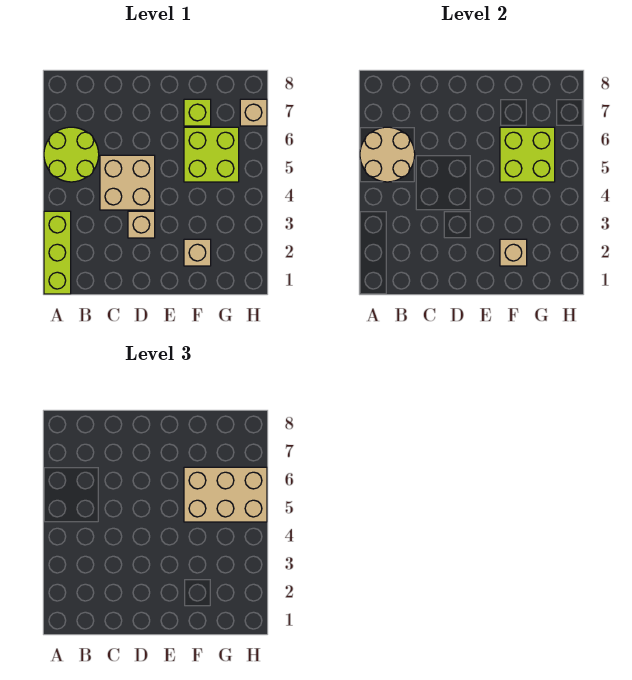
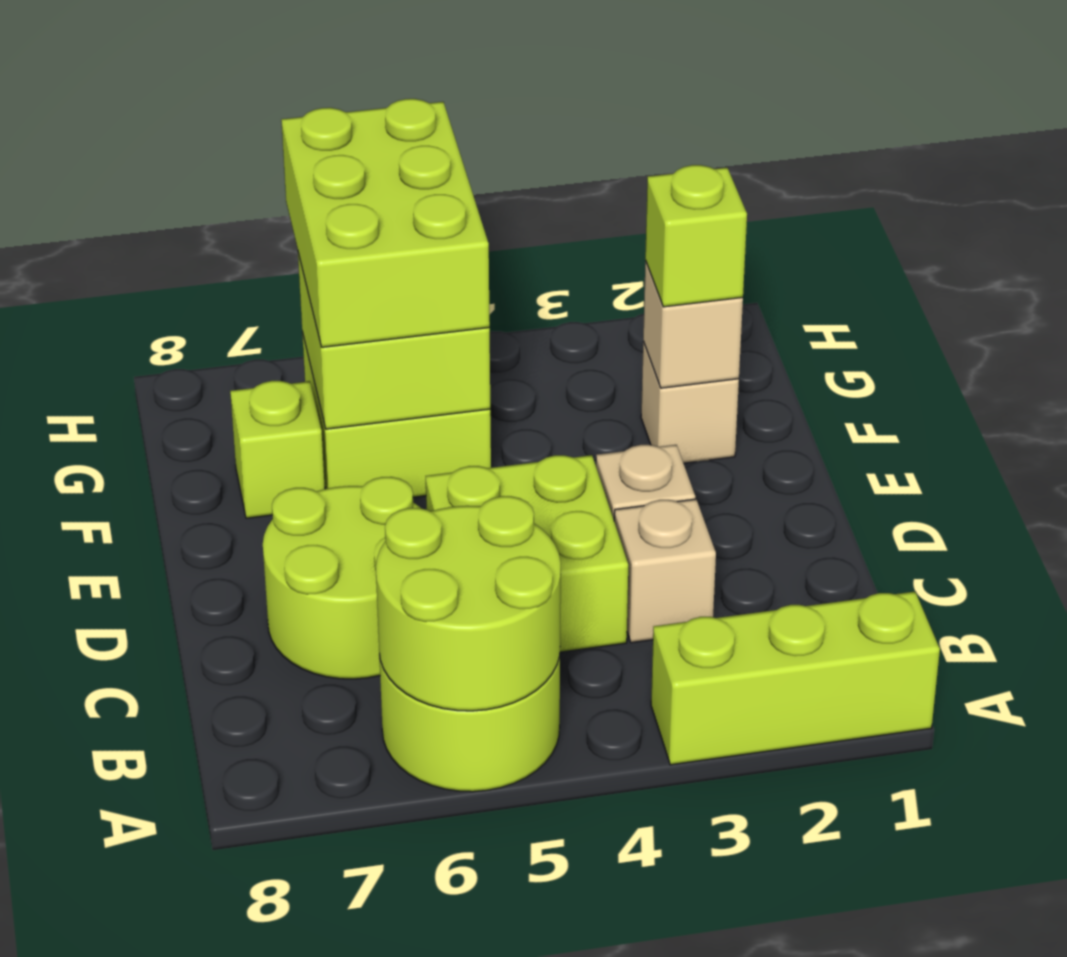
tan 2x2 round brick [360,127,415,182] -> lime 2x2 round brick [376,496,561,711]
tan 2x2 brick [100,155,155,210] -> lime 2x2 brick [426,455,628,652]
none -> lime 2x2 round brick [263,477,420,679]
none -> lime 1x1 brick [645,165,747,307]
tan 2x3 brick [184,467,267,522] -> lime 2x3 brick [281,99,490,347]
tan 1x1 brick [240,99,267,126] -> tan 1x1 brick moved to [614,499,716,643]

